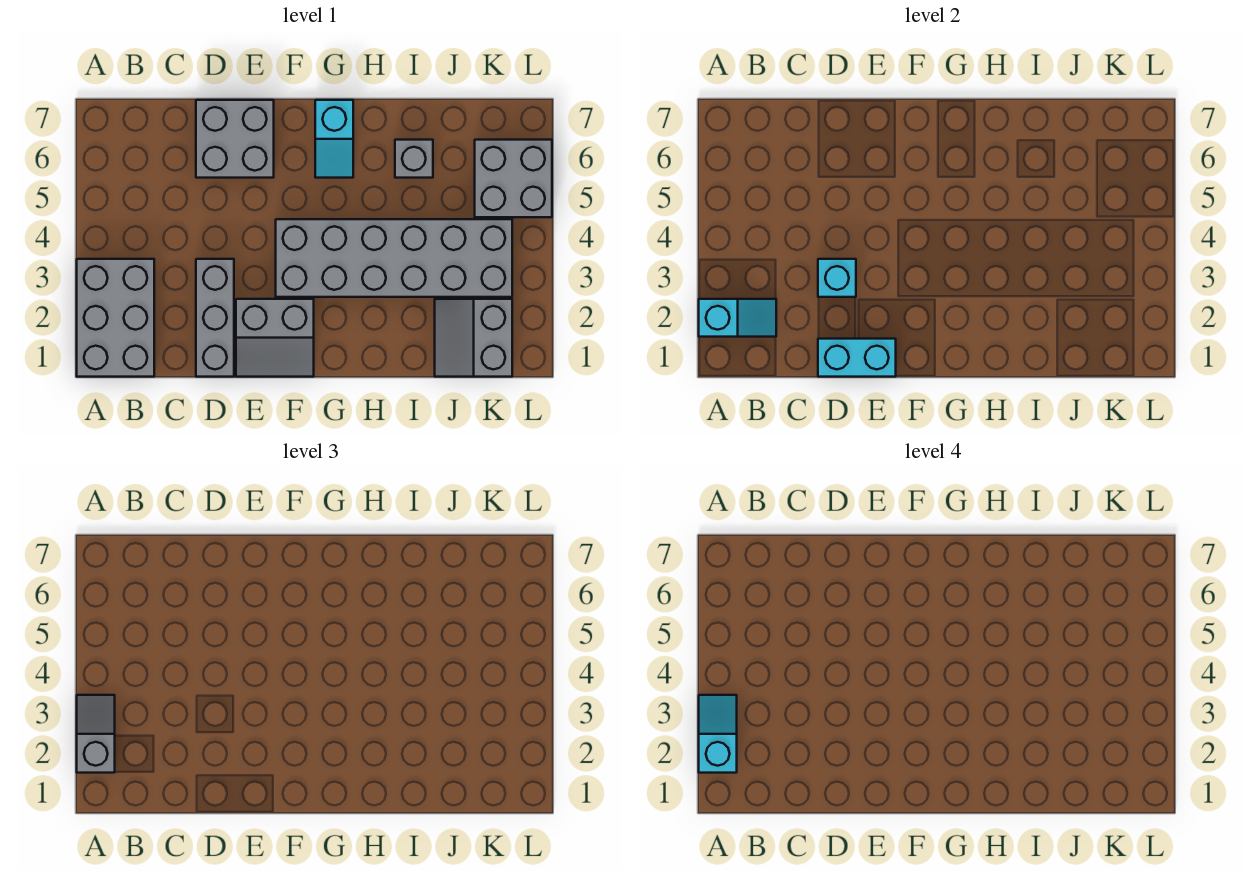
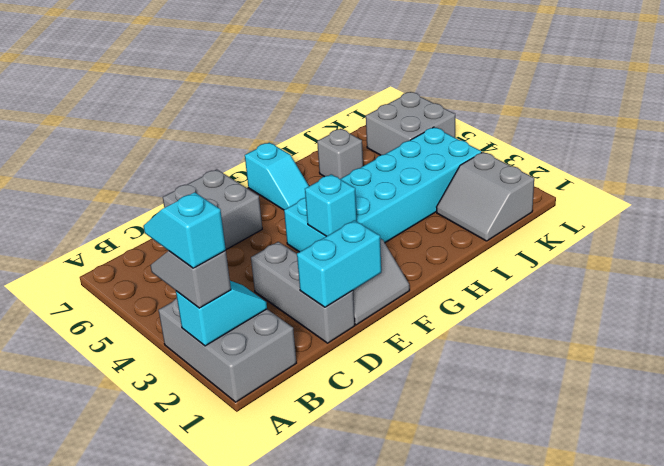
cyan 1x1 brick [818,259,856,297] -> cyan 1x1 brick moved to [305,174,357,236]
grey 2x6 brick [276,219,512,297] -> cyan 2x6 brick [284,127,482,252]

